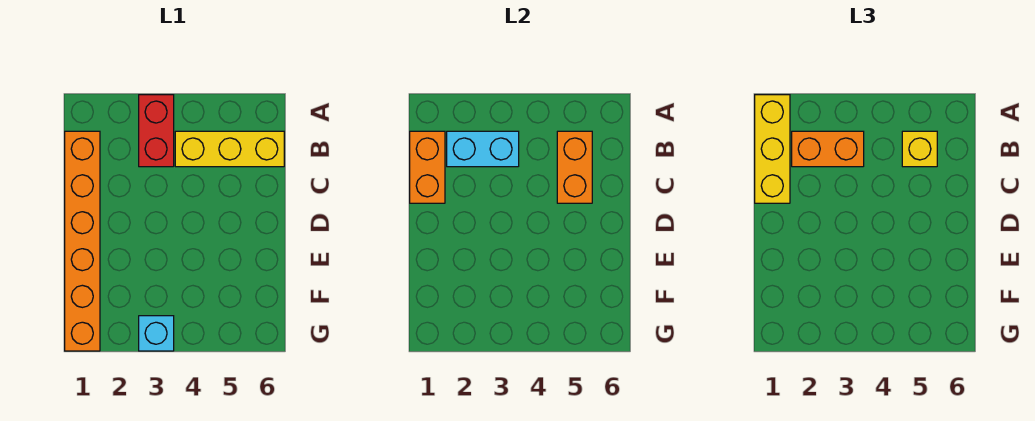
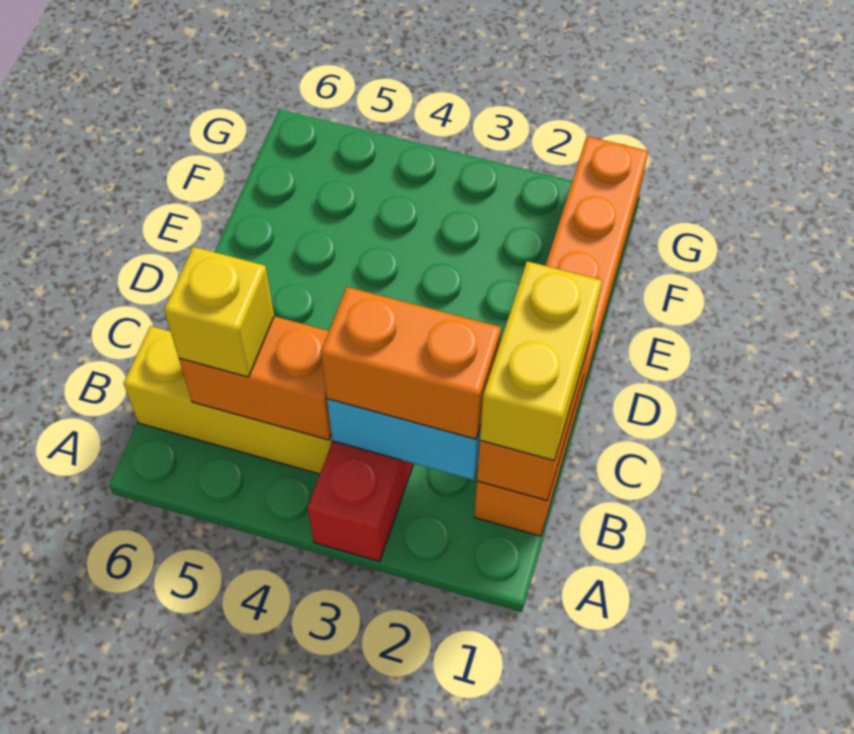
yellow 1x3 brick [755,95,790,203] -> yellow 1x2 brick [480,261,602,461]
orange 1x2 brick [557,131,592,203] -> orange 1x2 brick turned to [179,316,331,440]
cyan 1x1 brick [139,316,174,351] -> none

